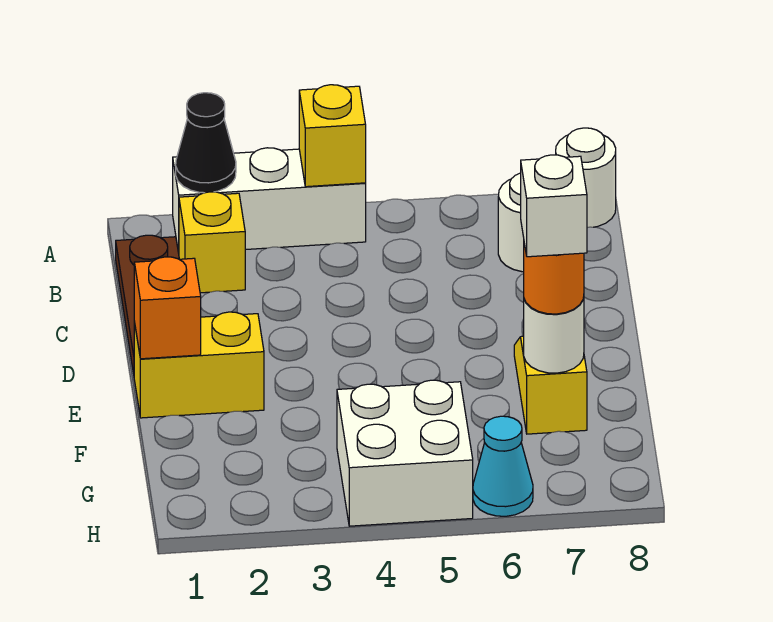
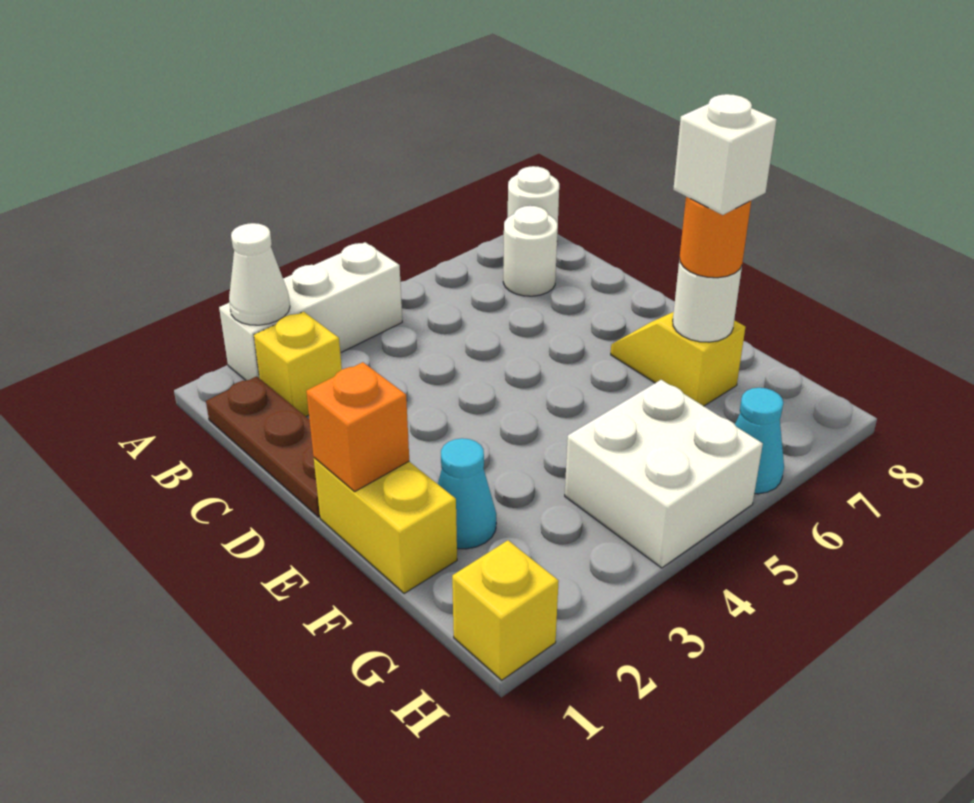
black 1x1 cone [176,93,236,193] -> white 1x1 cone [229,223,290,325]
yellow 1x1 brick [299,85,366,187] -> yellow 1x1 brick moved to [452,540,559,680]
yellow 1x2 brick [134,312,264,418] -> yellow 1x2 brick turned to [314,458,457,594]
none -> cyan 1x1 cone [438,438,496,549]

